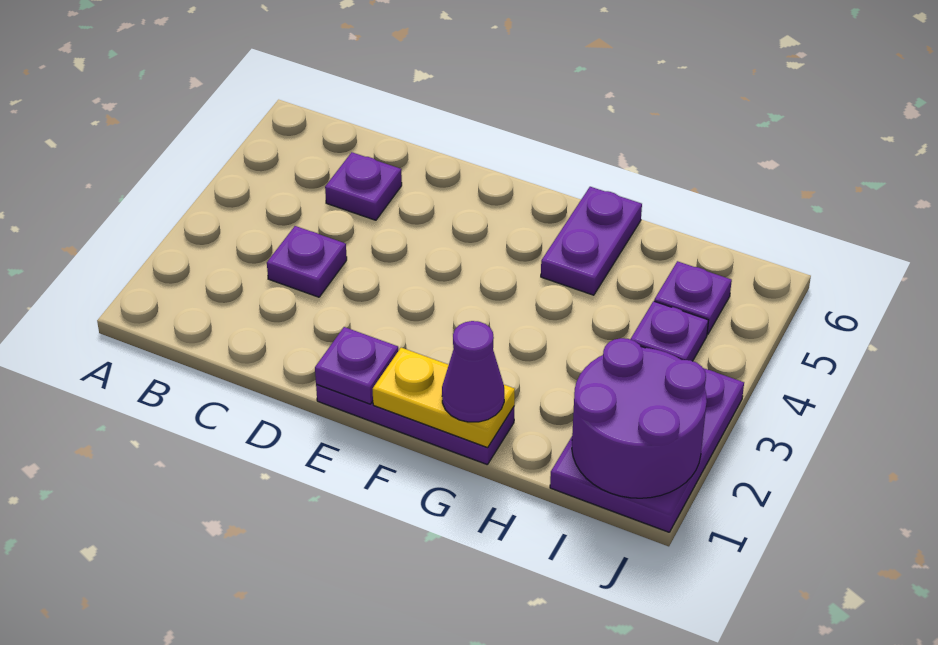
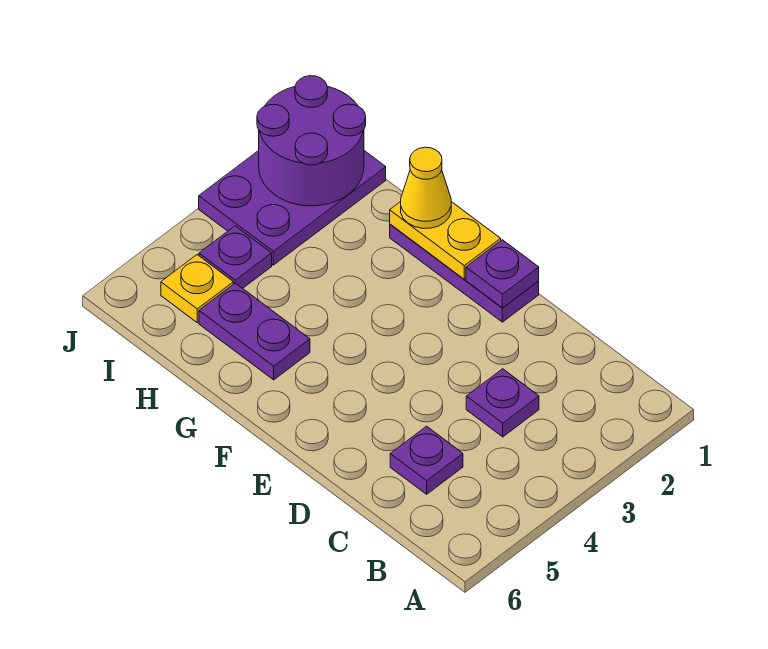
purple 1x1 cone [442,321,504,422] -> yellow 1x1 cone [401,147,451,228]
purple 1x2 plate [541,187,642,295] -> purple 1x2 plate turned to [199,283,310,380]
purple 1x1 plate [654,261,732,334] -> yellow 1x1 plate [161,255,233,322]

